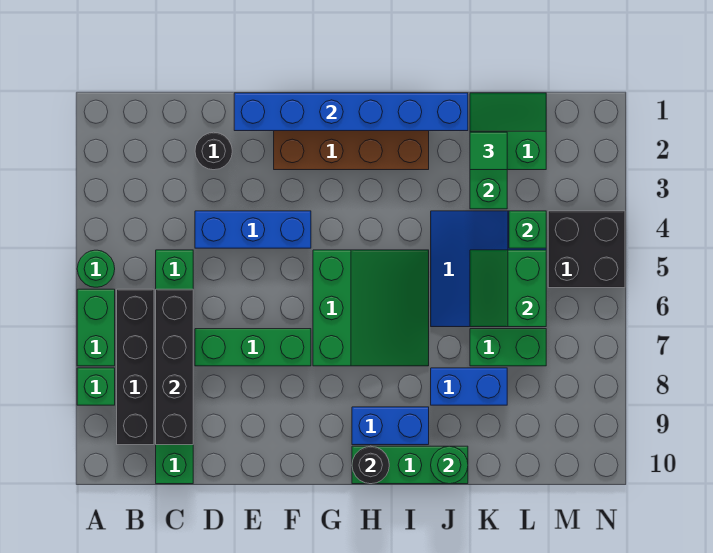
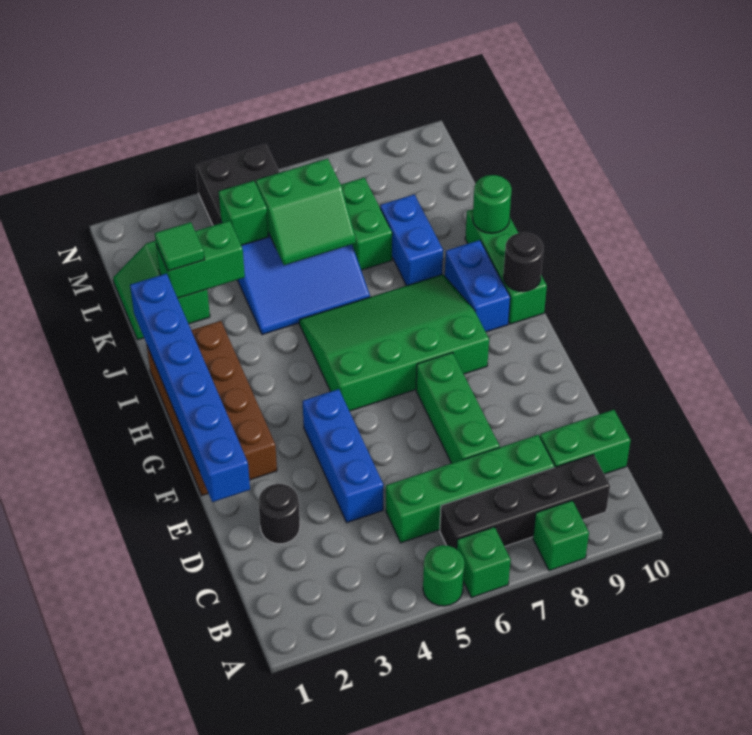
green 1x2 brick [77,289,115,366] -> green 1x1 brick [457,527,511,598]
black 1x4 brick [156,289,193,445] -> none
green 3x3 slope [313,250,429,366] -> green 3x4 slope [299,274,489,411]

